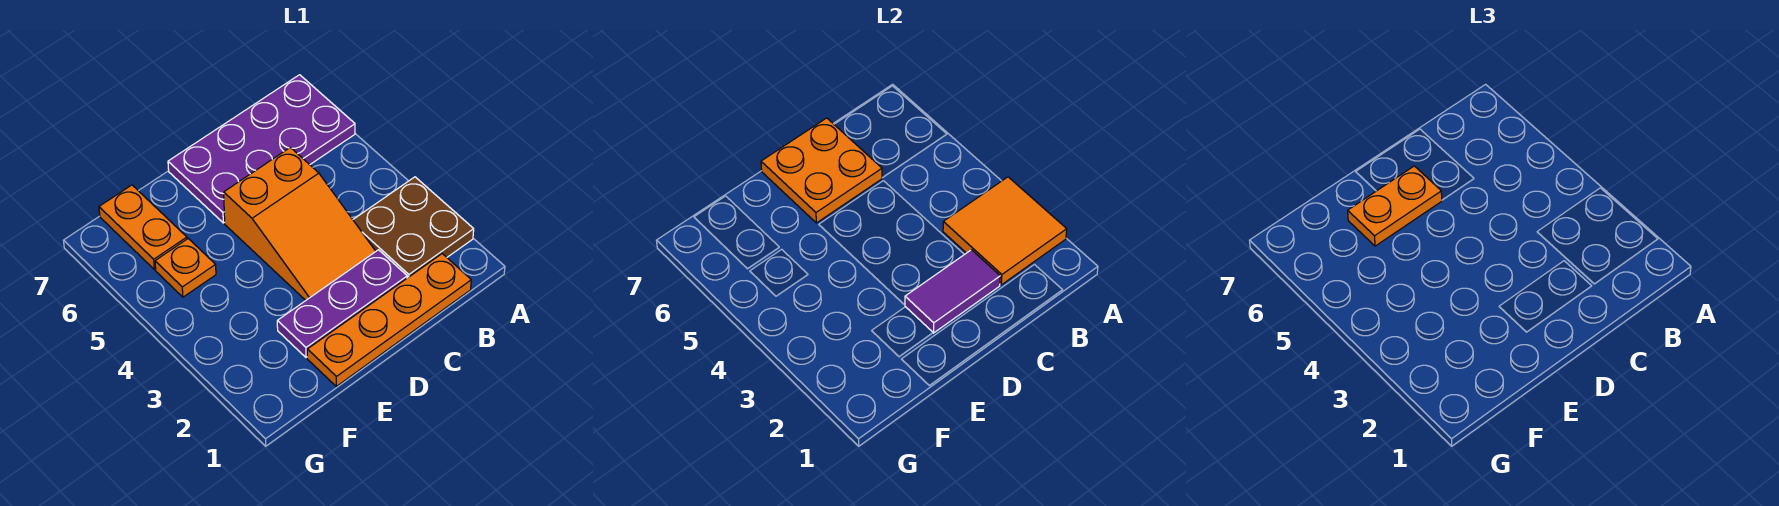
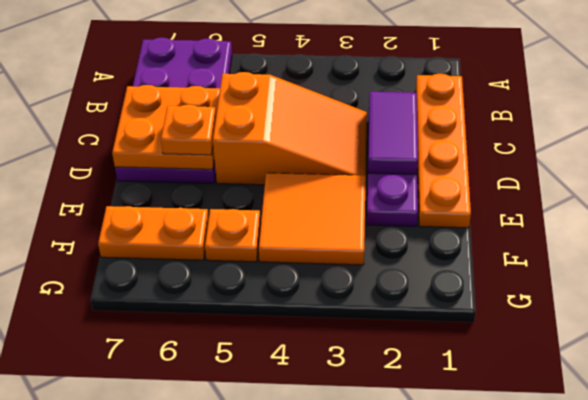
brown 2x2 plate [353,177,474,278] -> none
orange 2x2 tile [943,177,1067,285] -> orange 2x2 tile moved to [259,173,366,265]
orange 1x2 plate [1348,166,1442,246] -> orange 1x1 plate [161,105,216,155]

